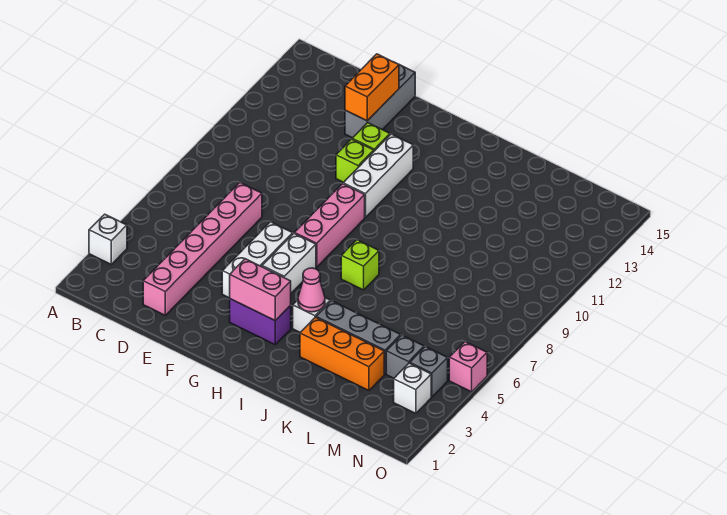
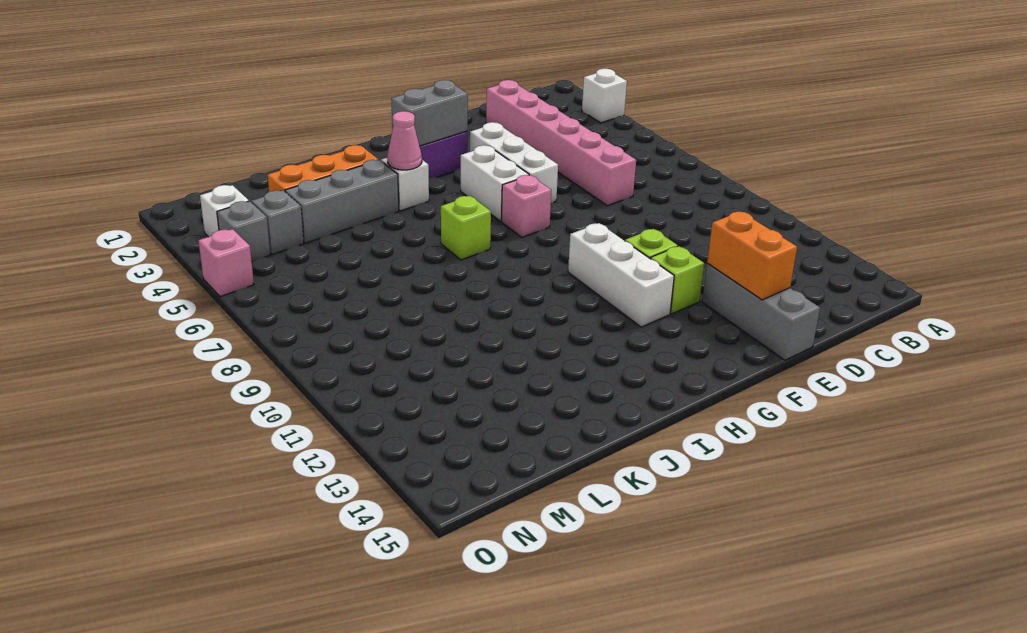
pink 1x2 brick [230,259,291,321] -> grey 1x2 brick [391,80,468,146]
pink 1x3 brick [295,184,365,267] -> pink 1x1 brick [501,175,551,237]

